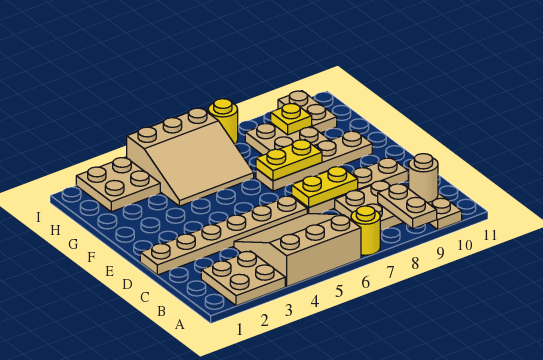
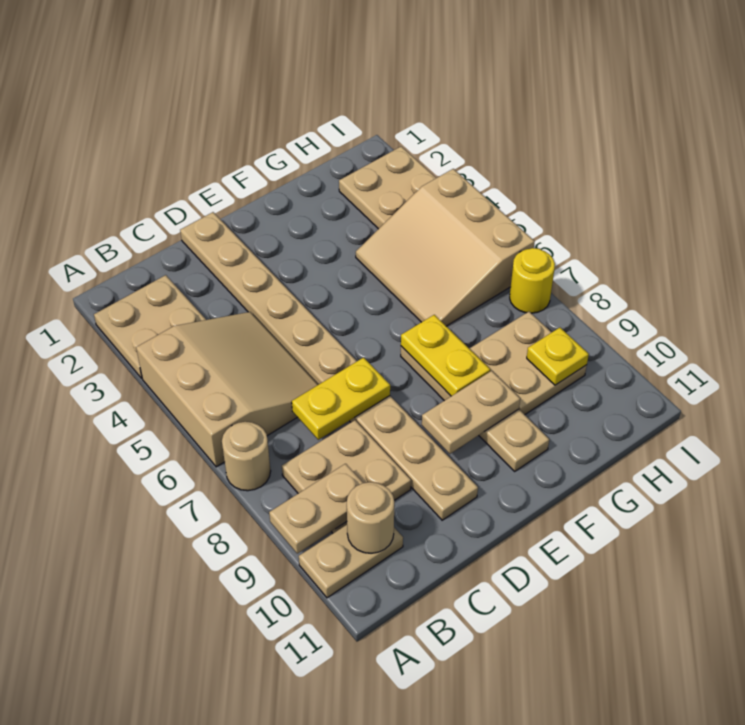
yellow 1x1 round brick [351,206,380,255] -> tan 1x1 round brick [222,422,271,491]
yellow 1x2 plate [292,166,358,208] -> yellow 1x2 plate turned to [292,357,390,440]
tan 1x2 plate [278,91,337,133] -> tan 1x2 plate moved to [422,371,520,454]

